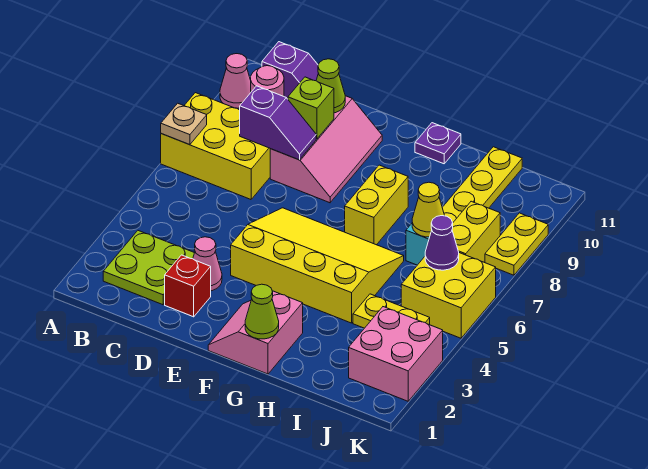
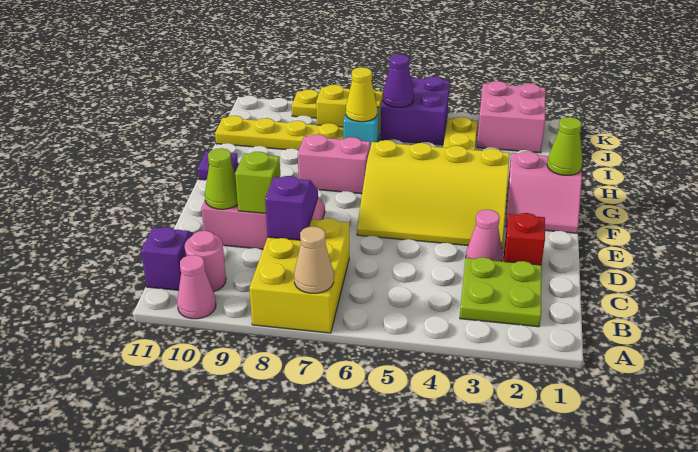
tan 1x1 plate [161,103,207,145] -> tan 1x1 cone [294,226,334,293]
yellow 3x4 slope [231,208,404,323] -> yellow 3x4 slope turned to [357,140,510,248]
yellow 1x2 brick [345,165,408,245] -> pink 1x2 brick [298,134,370,194]
yellow 2x2 brick [401,253,496,338] -> purple 2x2 brick [380,76,450,145]

